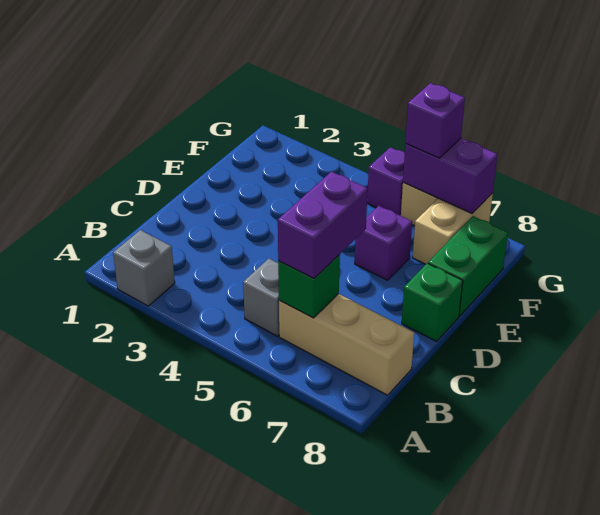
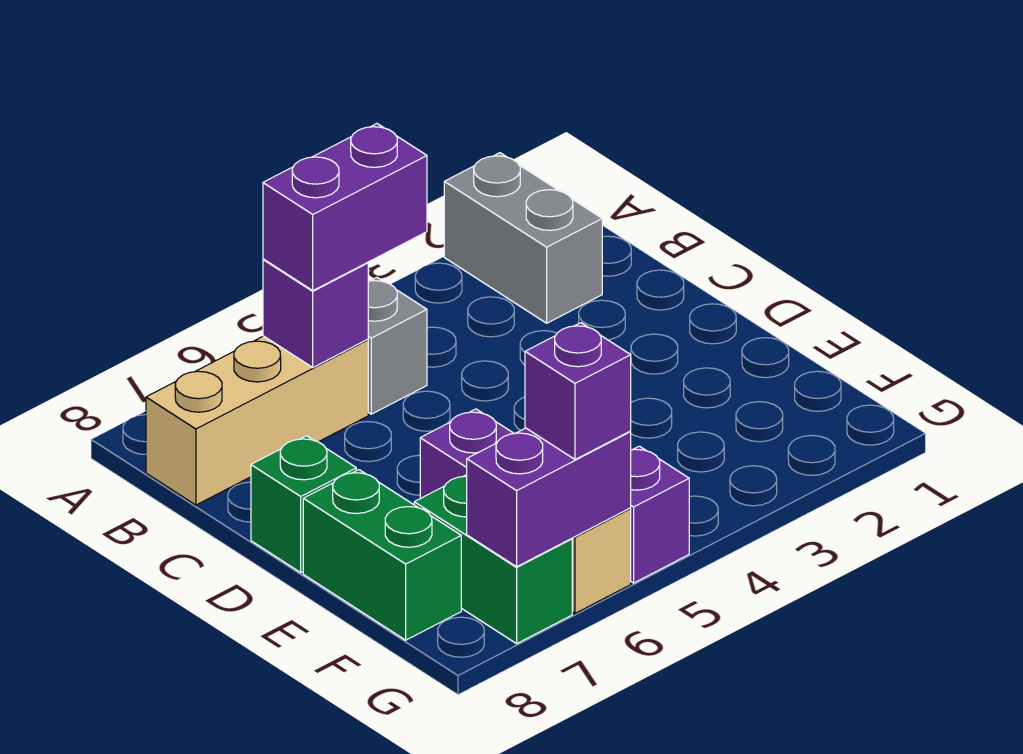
grey 1x1 brick [113,230,175,306] -> grey 1x2 brick [444,153,602,323]
green 1x1 brick [278,255,340,318] -> purple 1x1 brick [263,259,368,367]
purple 1x2 brick [278,171,368,279] -> purple 1x2 brick turned to [263,124,427,290]
tan 1x2 brick [413,193,493,264] -> green 1x2 brick [414,475,572,644]

